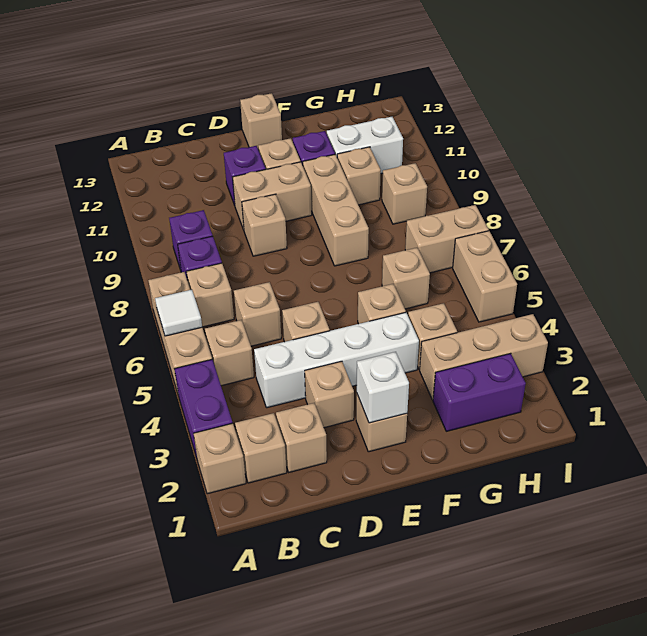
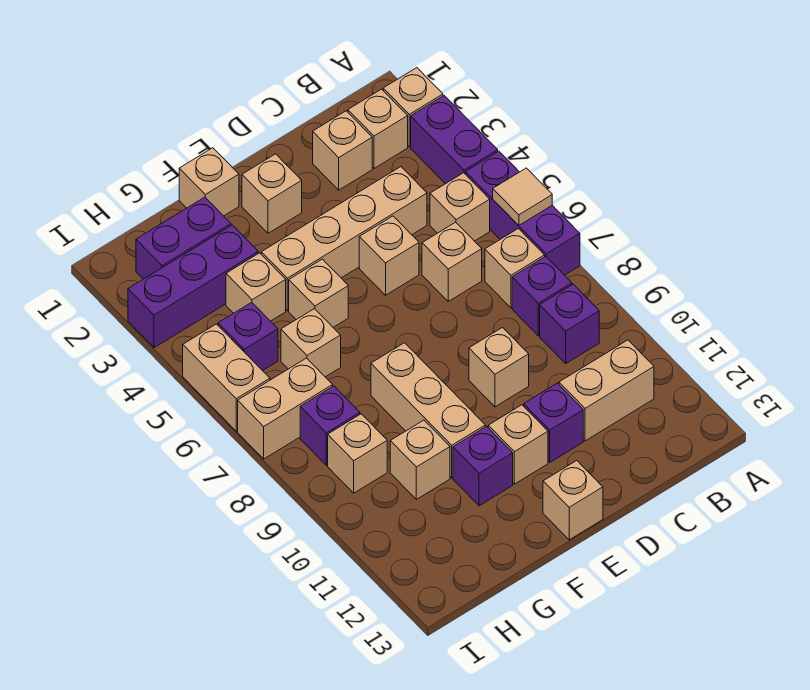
tan 1x3 brick [148,272,212,396] -> purple 1x3 brick [465,151,580,275]
white 1x1 tile [155,290,202,336] -> tan 1x1 tile [493,168,552,225]
white 1x4 brick [254,313,419,408] -> tan 1x4 brick [261,167,427,311]
tan 1x1 brick [305,361,354,428] -> tan 1x1 brick moved to [179,148,239,216]
tan 1x2 brick [233,162,312,230] -> tan 1x2 brick moved to [559,340,654,441]
white 1x1 brick [357,352,409,423] -> none
tan 1x3 brick [420,314,548,400] -> purple 1x3 brick [128,225,258,348]
white 1x2 brick [327,117,403,173] -> none
none -> purple 1x1 brick [218,302,278,371]
none -> purple 1x1 brick [300,386,360,465]

